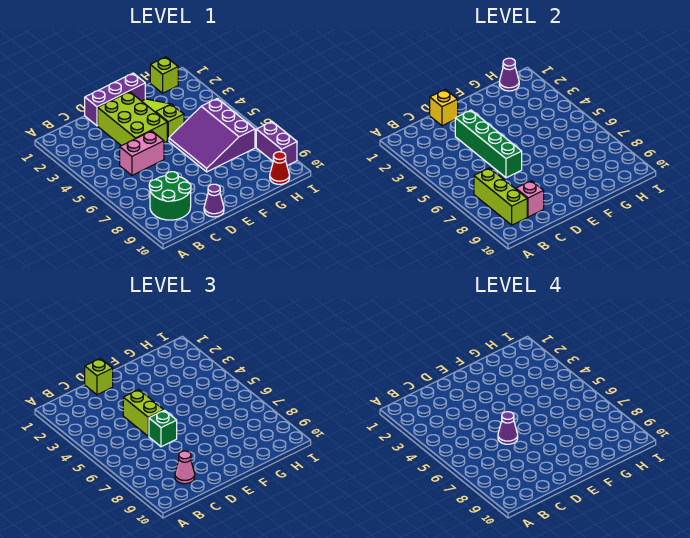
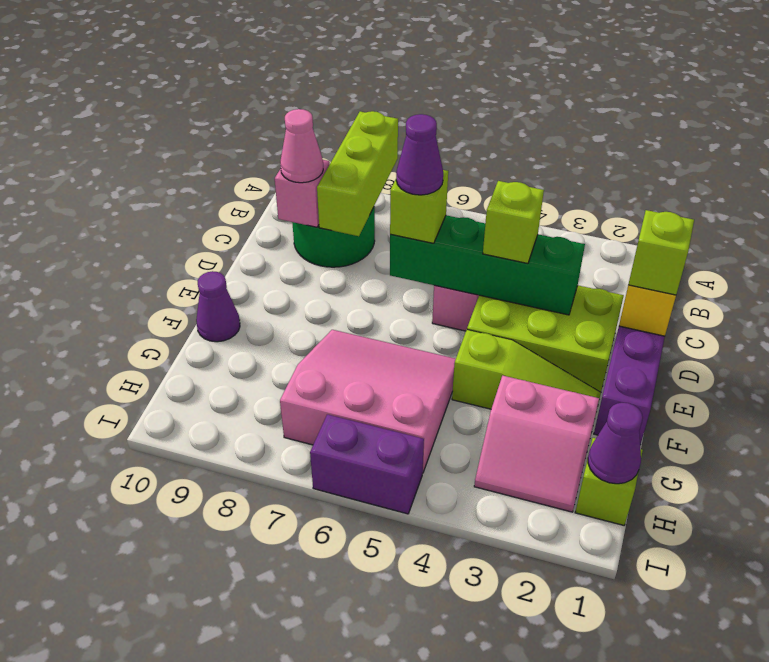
lime 1x3 brick [474,168,527,225] -> lime 1x3 brick turned to [317,111,398,236]
lime 1x2 brick [123,390,164,436] -> lime 1x1 brick [483,181,544,263]
green 1x1 brick [149,410,177,447] -> lime 1x1 brick [390,170,448,243]
purple 1x1 cone [204,184,224,217] -> purple 1x1 cone moved to [196,271,240,342]
purple 3x3 slope [169,99,255,172] -> pink 3x3 slope [280,330,456,473]
none -> pink 2x2 slope [474,376,599,512]
red 1x1 cone [270,152,290,184] -> none
purple 1x2 brick [256,122,297,166] -> purple 1x2 brick moved to [310,414,424,514]

